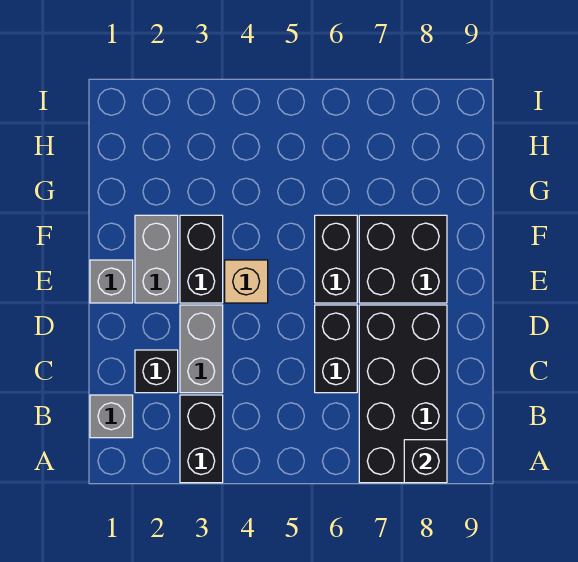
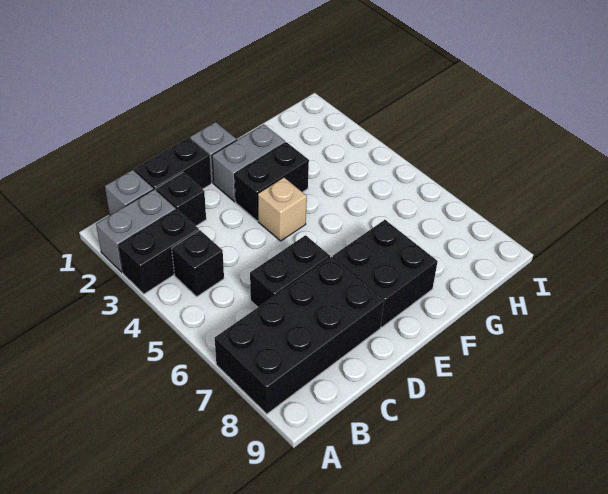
black 1x1 brick [404,440,447,483] -> black 1x1 brick moved to [172,230,224,296]
grey 1x2 brick [180,305,223,393] -> grey 1x2 brick moved to [96,189,176,272]
black 1x2 brick [315,215,357,303] -> black 1x2 brick moved to [134,138,211,190]

